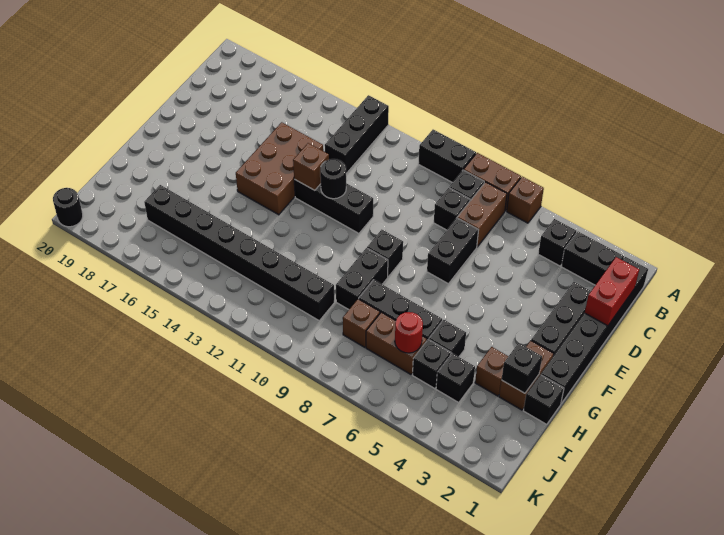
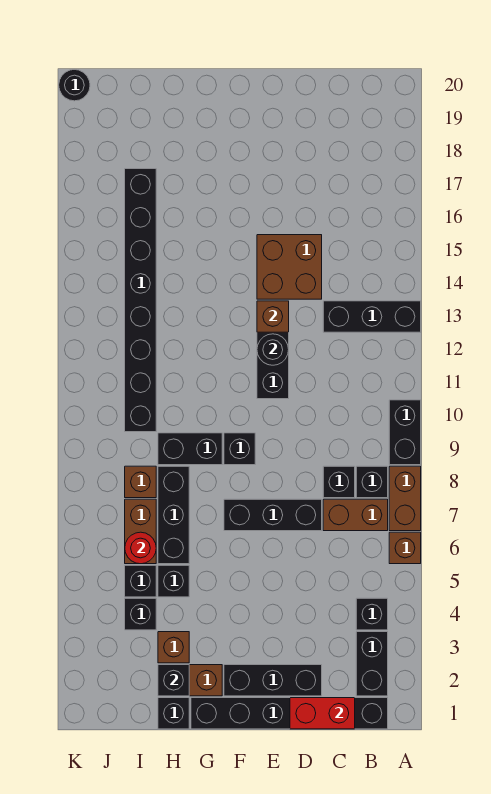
black 1x2 brick [427,218,478,284] -> black 1x3 brick [224,499,322,531]
brown 2x3 brick [236,122,323,215] -> brown 2x2 brick [257,235,322,299]

